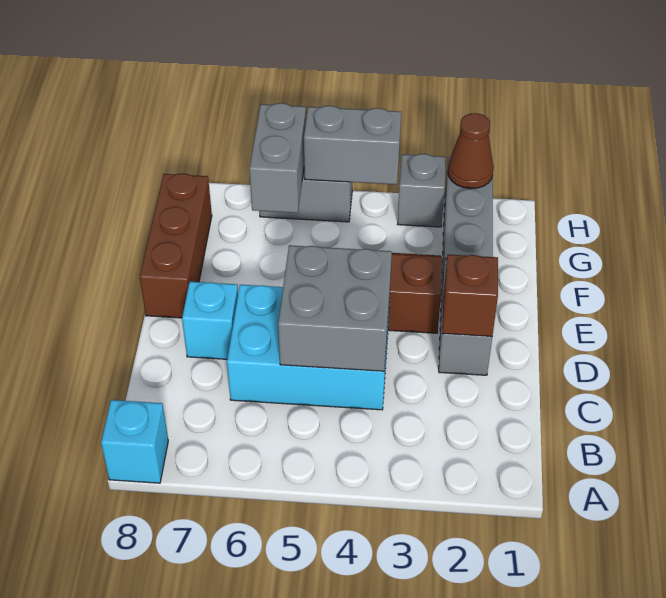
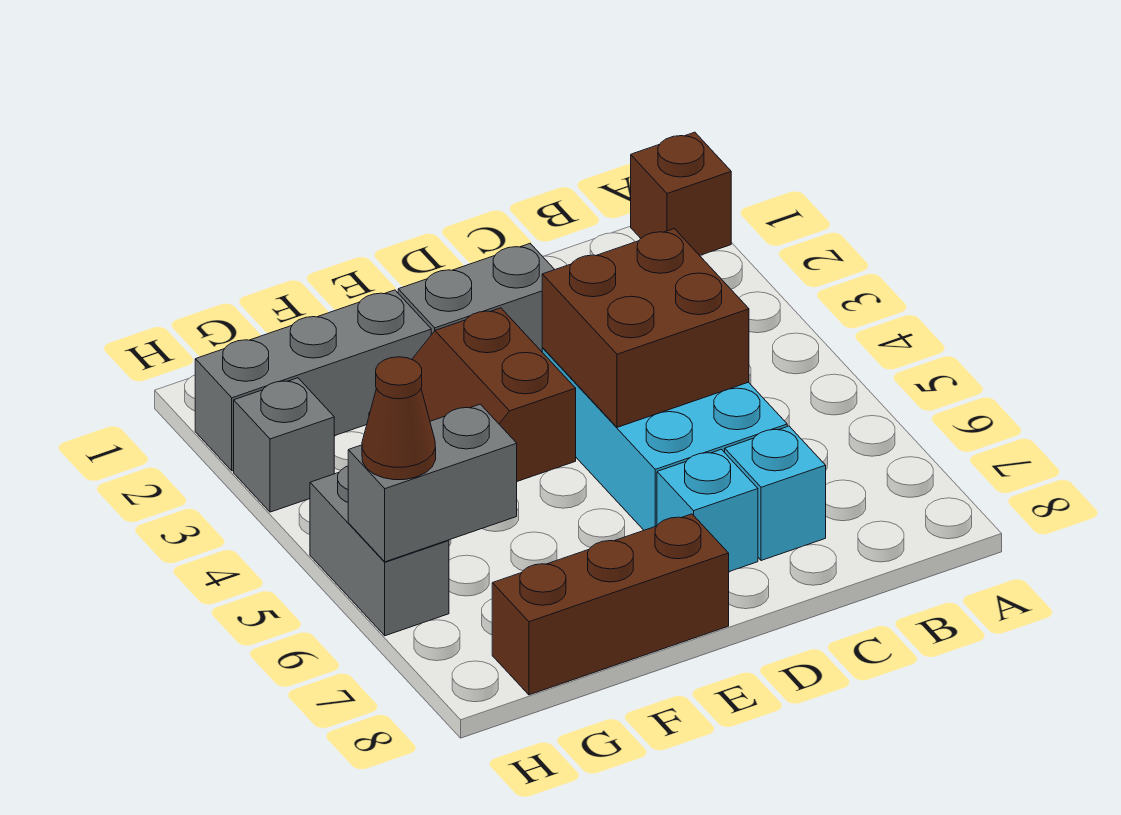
cyan 1x1 brick [101,400,168,483] -> cyan 1x1 brick moved to [725,426,826,561]
grey 2x2 brick [278,245,392,371] -> brown 2x2 brick [542,229,749,427]
brown 1x1 brick [442,254,498,336] -> brown 1x1 brick moved to [631,132,731,255]
brown 1x1 cone [448,113,494,189] -> brown 1x1 cone moved to [362,357,436,480]
grey 1x2 brick [304,106,401,185] -> none

